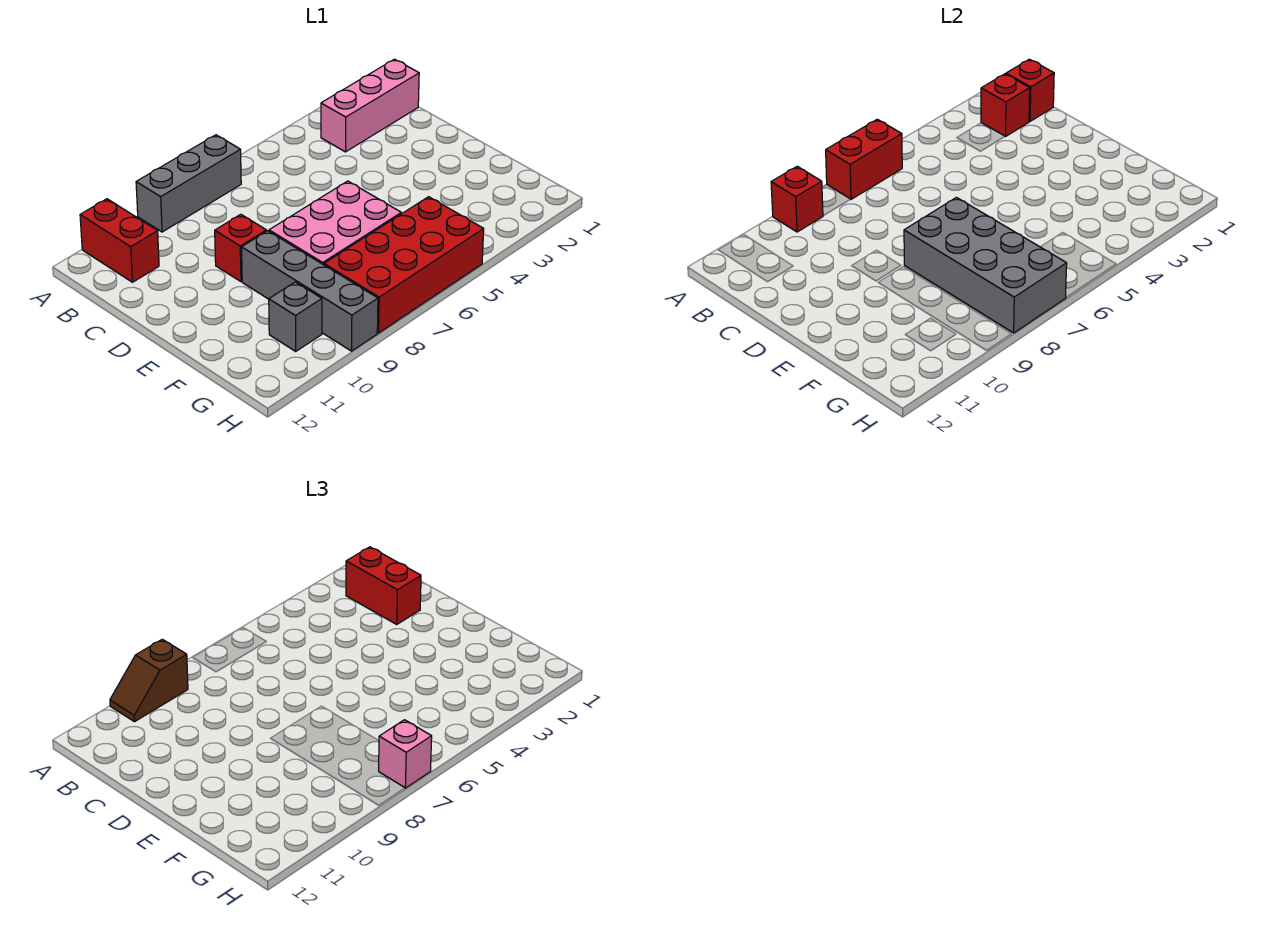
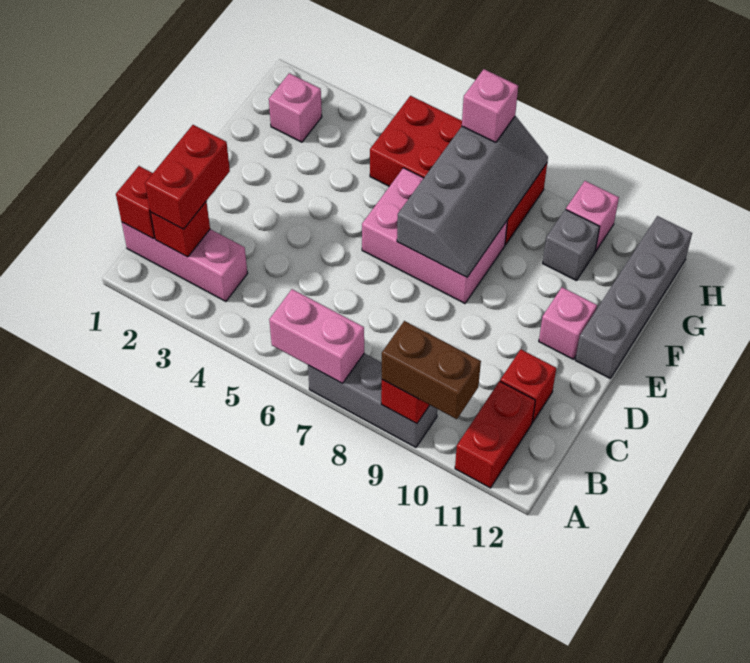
red 1x2 brick [826,119,902,199] -> pink 1x2 brick [269,289,364,384]
brown 1x2 slope [110,639,188,722] -> brown 1x2 brick [382,321,481,419]
red 1x1 brick [215,214,266,282] -> red 1x1 brick moved to [500,349,556,423]
grey 2x4 brick [904,197,1067,333] -> grey 2x4 slope [397,116,548,277]
grey 1x4 brick [242,231,378,351] -> grey 1x4 brick moved to [575,216,692,378]
none -> pink 1x1 brick [539,287,597,359]
none -> pink 1x1 brick [269,73,322,142]
none -> pink 1x1 brick [566,181,619,251]

